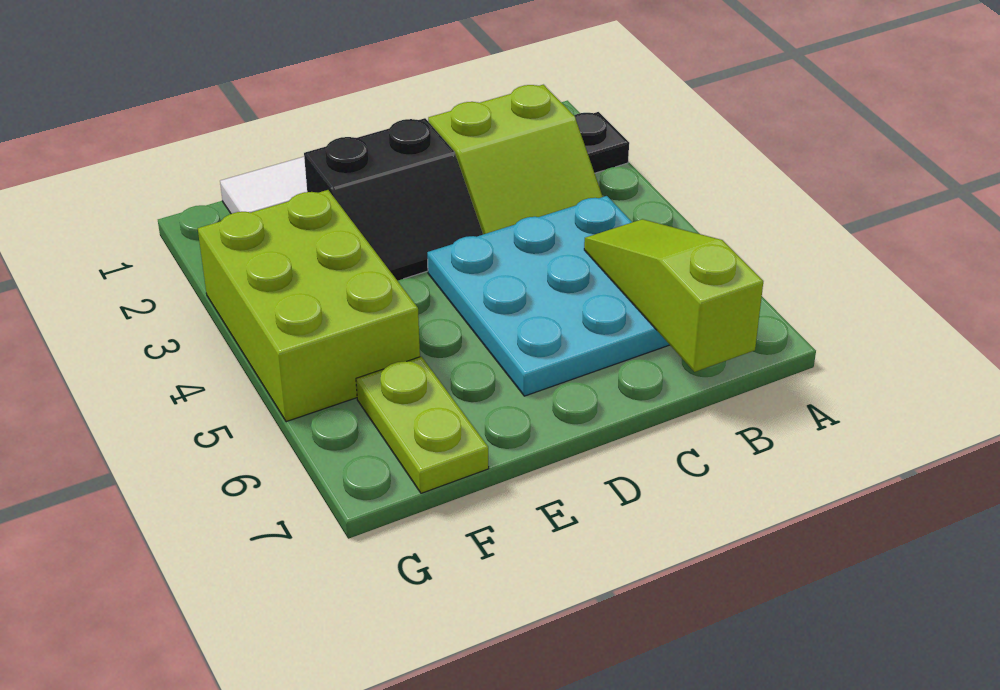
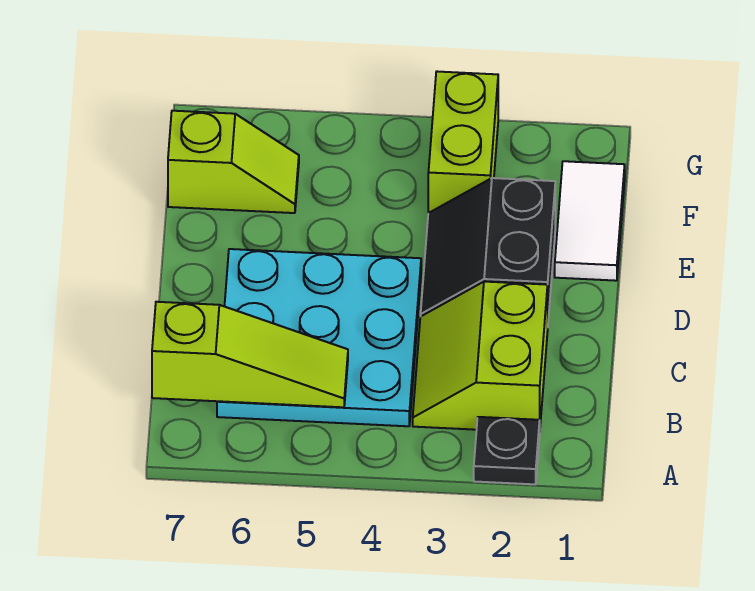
lime 2x3 brick [198,190,420,422] -> lime 1x2 brick [428,72,498,213]
lime 1x2 plate [356,357,489,493] -> lime 1x2 slope [168,111,299,213]

